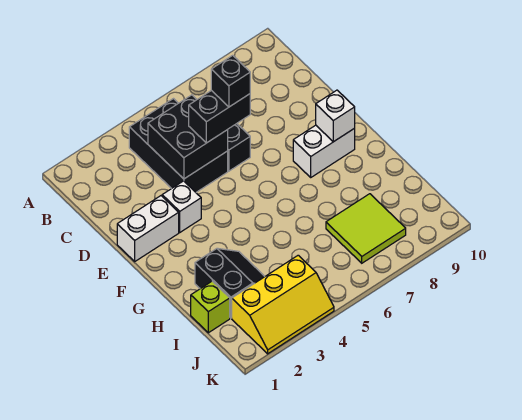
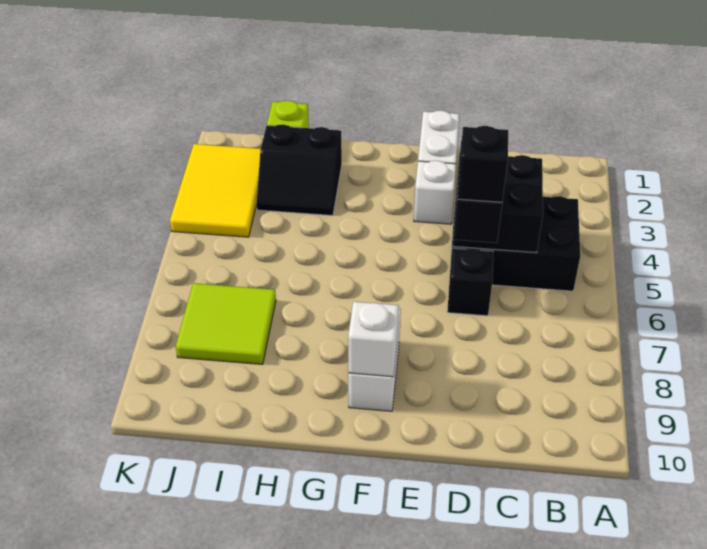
yellow 2x3 slope [232,255,334,354] -> yellow 2x3 tile [170,144,261,237]

